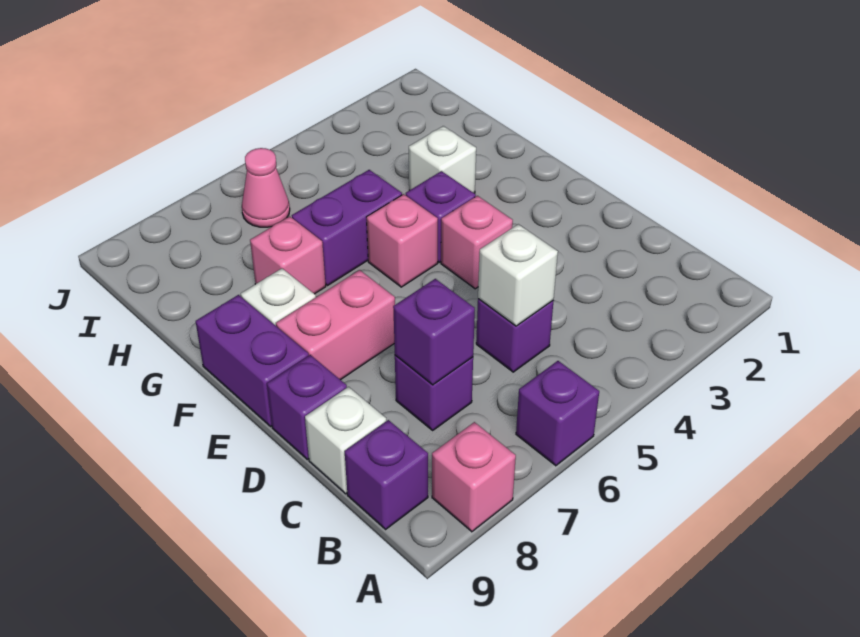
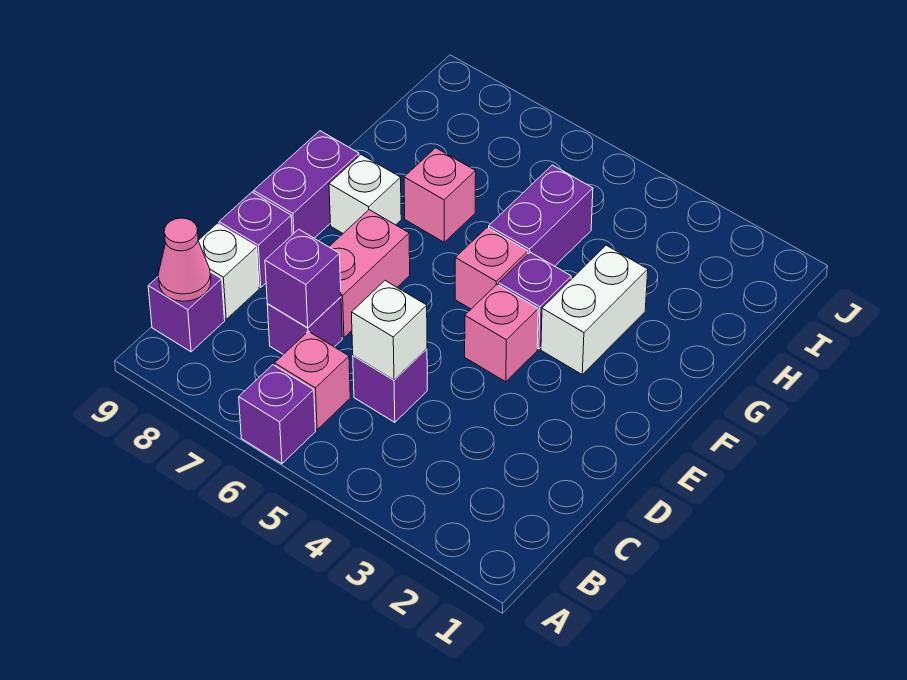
pink 1x1 brick [432,422,516,532] -> pink 1x1 brick moved to [275,331,350,430]
pink 1x2 brick [276,270,395,380] -> pink 1x2 brick turned to [329,210,410,338]
white 1x1 brick [409,126,476,193] -> white 1x2 brick [541,245,648,374]
purple 1x2 brick [292,170,402,285] -> purple 1x2 brick turned to [489,165,593,266]
pink 1x1 cone [242,148,290,227] -> pink 1x1 cone moved to [158,218,211,301]

